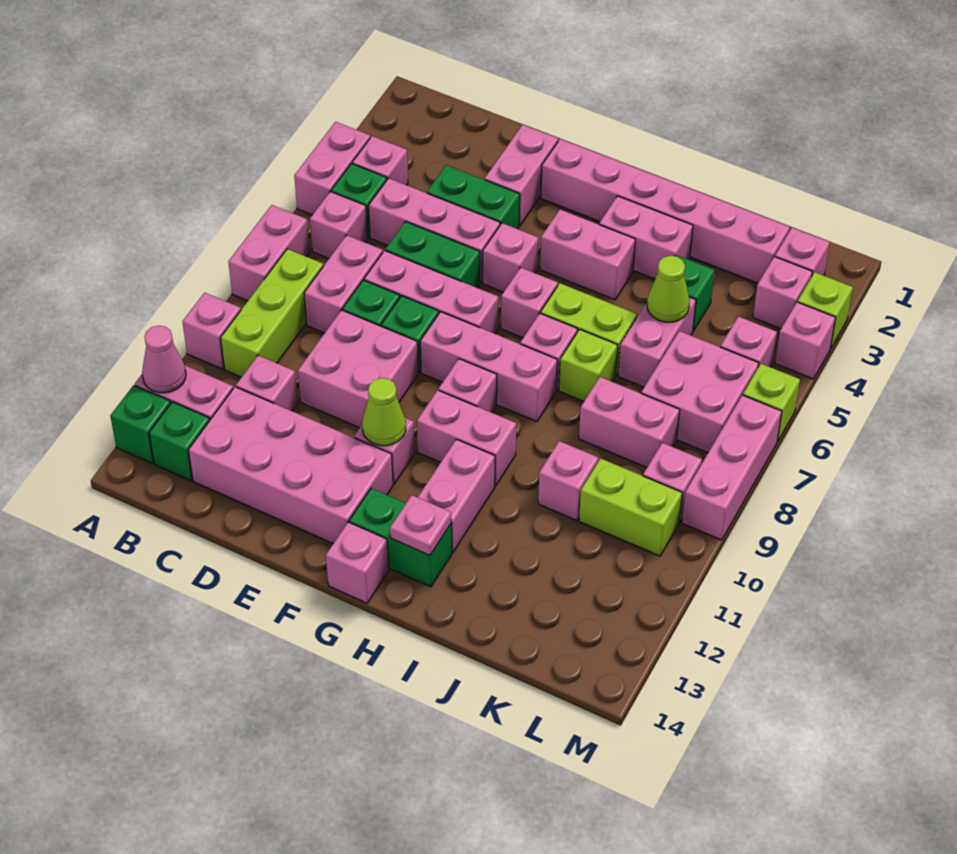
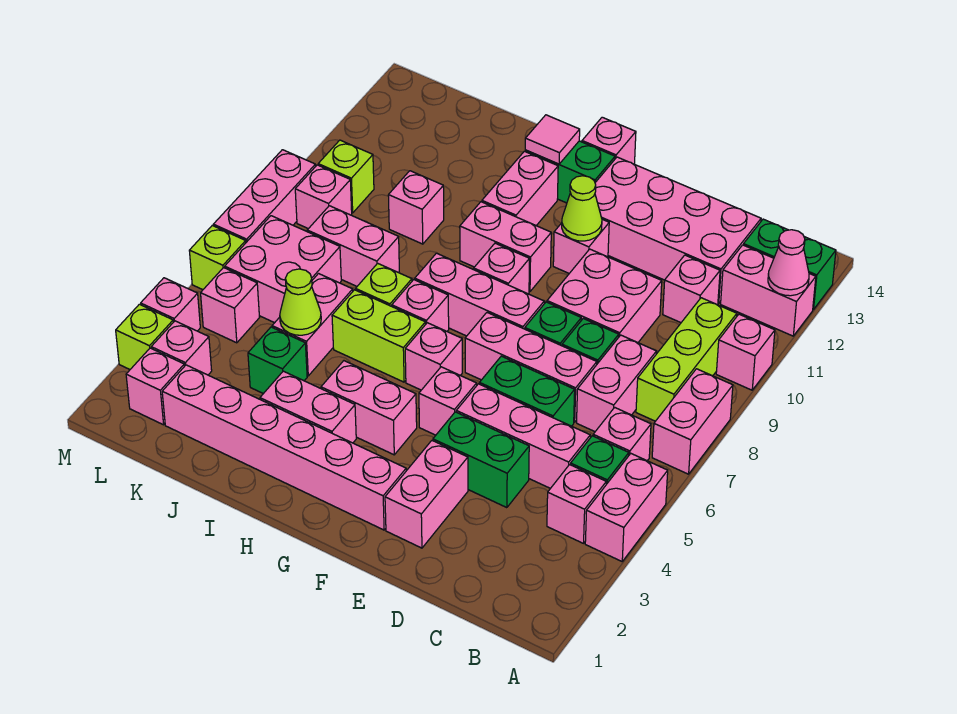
pink 1x1 plate [390,495,451,555] -> pink 1x1 tile [525,115,580,164]
lime 1x2 brick [579,458,682,556] -> lime 1x1 brick [318,140,374,213]

